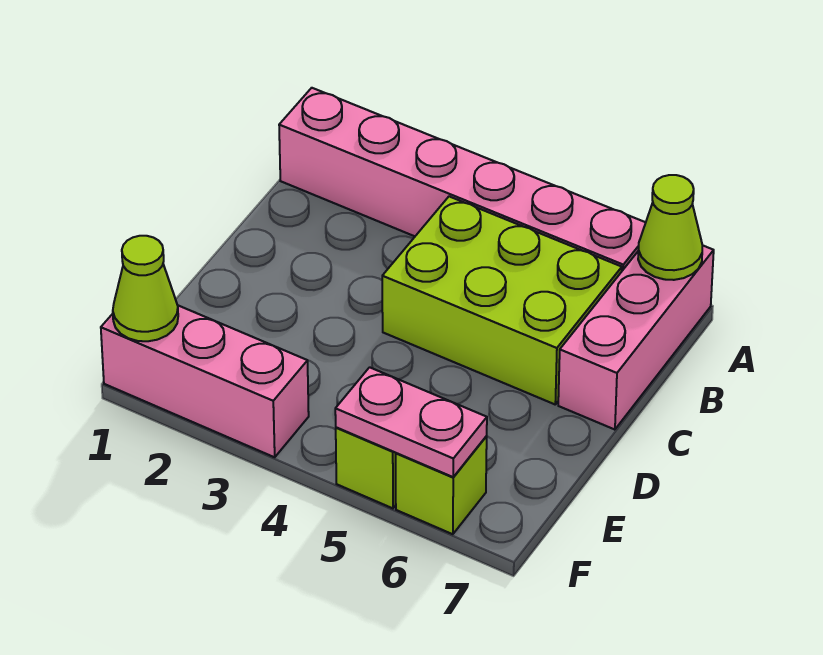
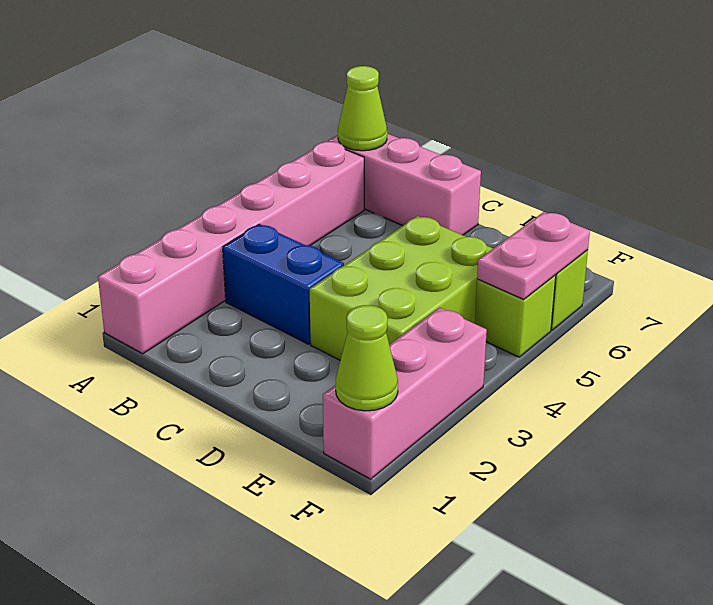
none -> blue 1x2 brick [223,224,344,344]
lime 2x3 brick [382,196,622,404] -> lime 2x3 brick moved to [310,216,493,360]

